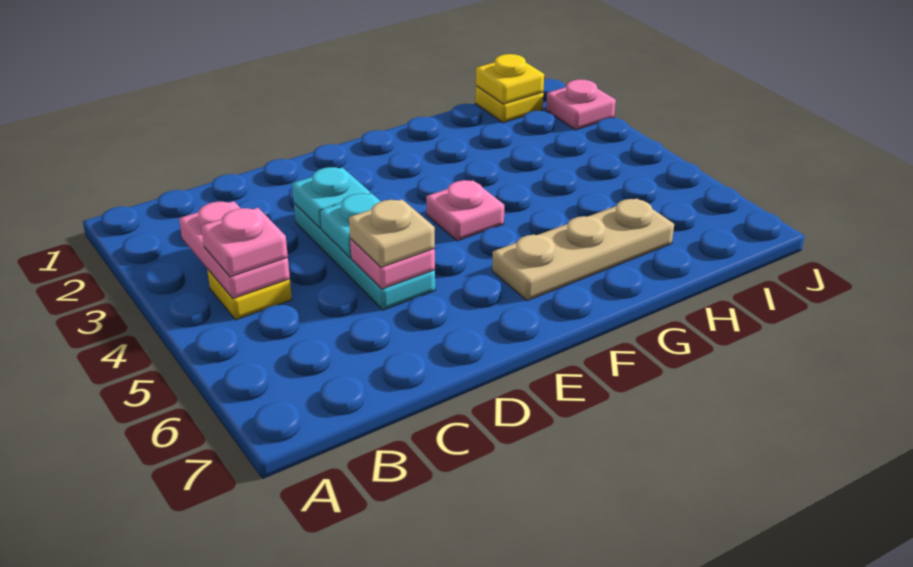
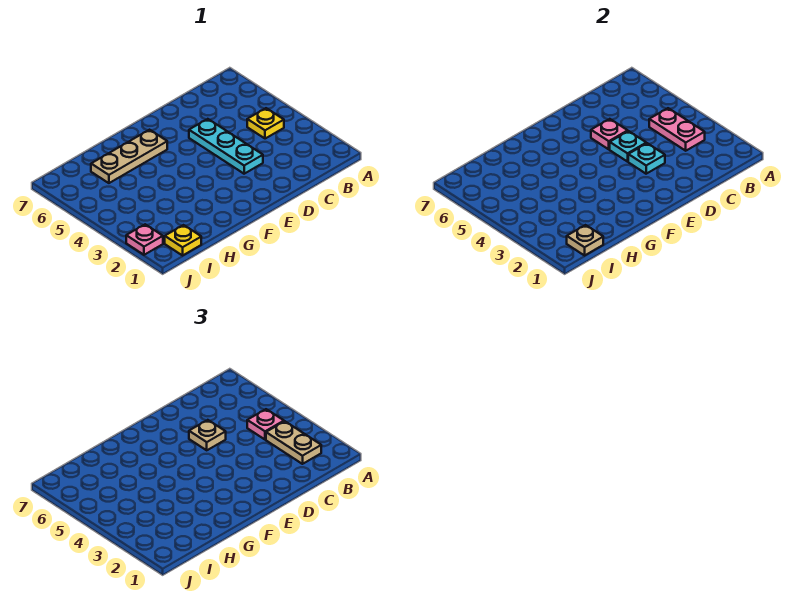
none -> tan 1x2 plate [266,421,321,464]
pink 1x1 plate [426,180,504,241] -> none
yellow 1x1 plate [476,54,544,104] -> tan 1x1 plate [567,225,603,255]

